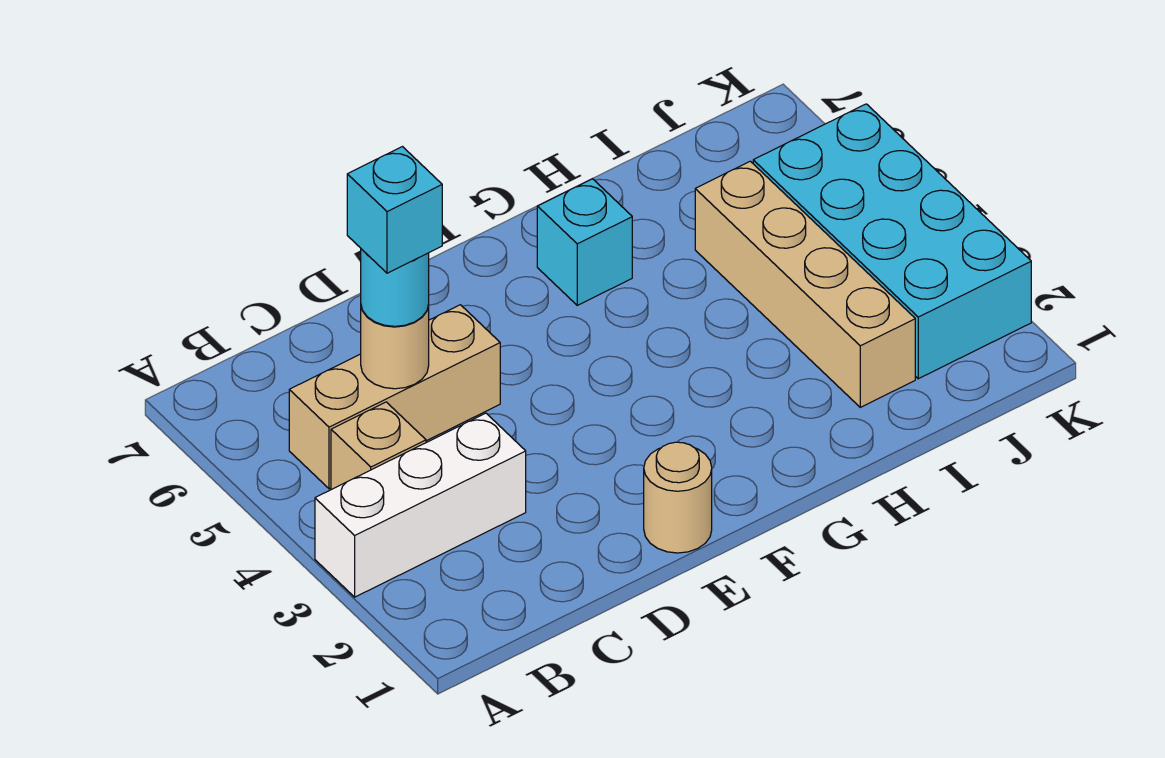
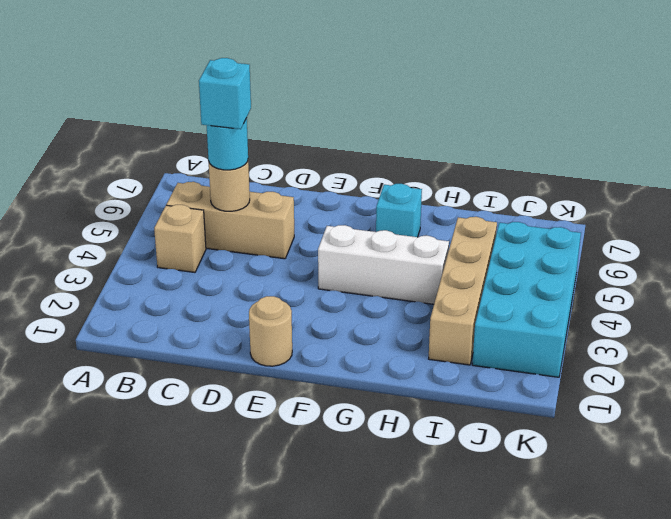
white 1x3 brick [315,413,526,597] -> white 1x3 brick moved to [318,225,449,304]

